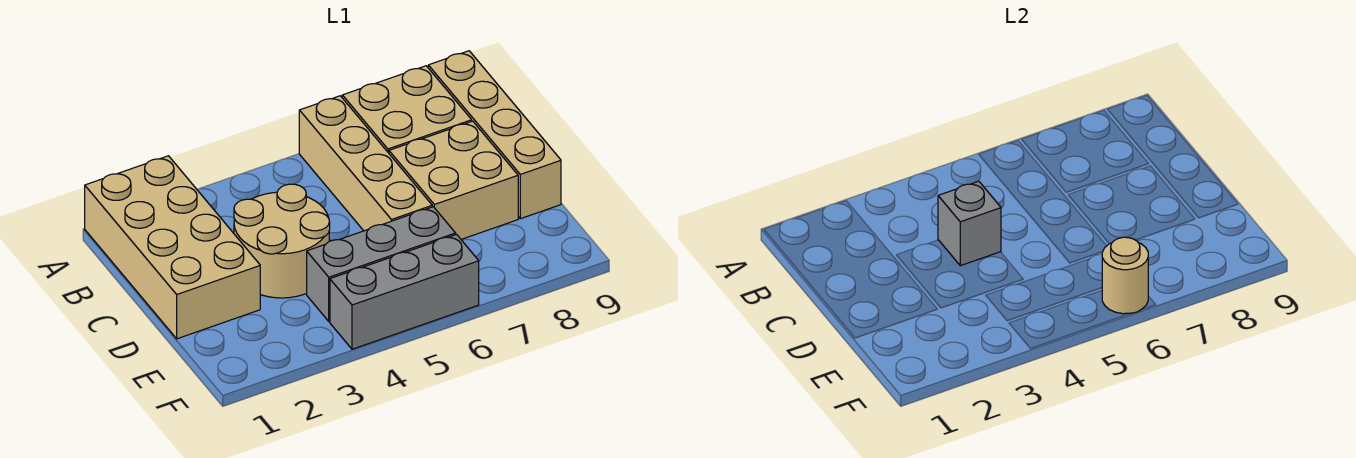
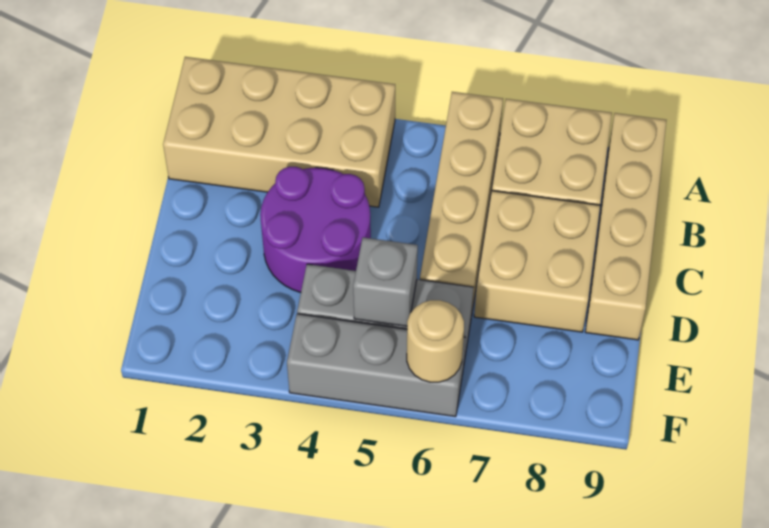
tan 2x4 brick [85,156,260,339] -> tan 2x4 brick turned to [163,57,395,207]
tan 2x2 round brick [234,184,330,298] -> purple 2x2 round brick [260,167,371,292]
grey 1x1 brick [938,181,1001,266] -> grey 1x1 brick moved to [353,237,418,326]

